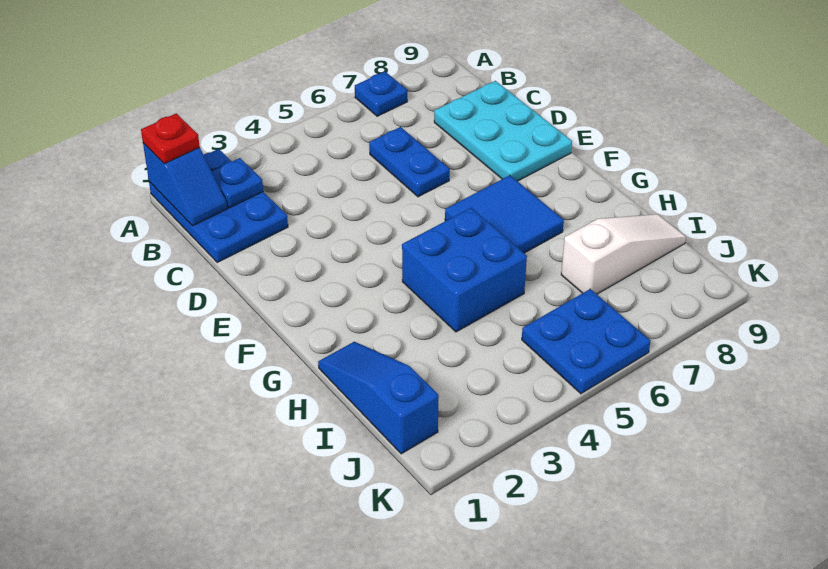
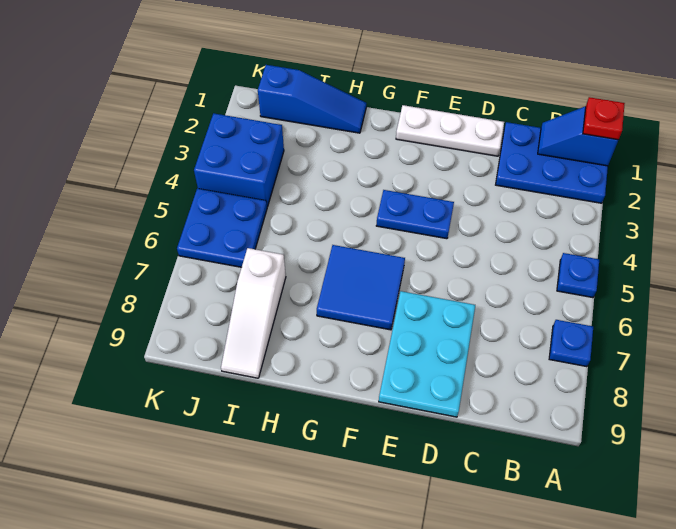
blue 1x1 plate [212,158,263,208] -> blue 1x1 plate moved to [557,253,599,298]
blue 1x2 plate [369,127,450,197] -> blue 1x2 plate moved to [376,190,454,239]
cyan 2x3 plate [434,81,572,181] -> cyan 2x3 plate turned to [379,291,475,417]
none -> white 1x3 plate [396,105,504,156]
blue 2x2 brick [402,208,527,332] -> blue 2x2 brick moved to [194,113,284,207]

